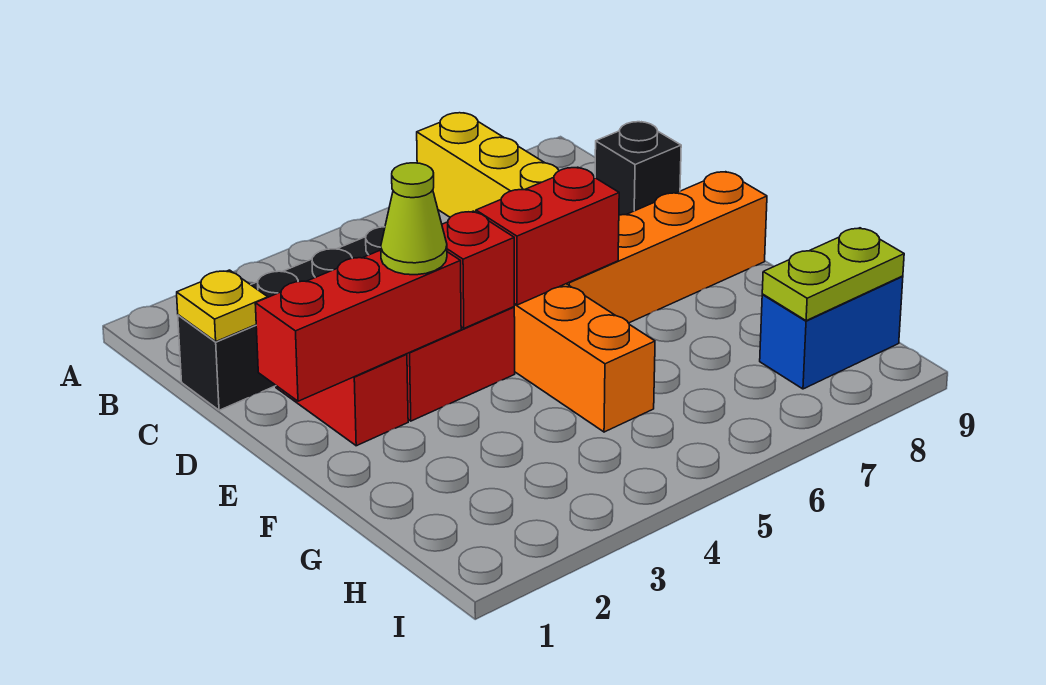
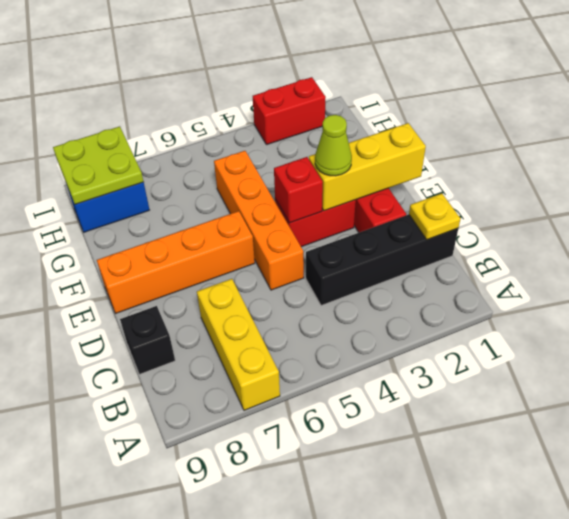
red 1x3 brick [255,250,461,401] -> yellow 1x3 brick [309,123,426,211]
red 1x2 brick [476,167,619,305] -> red 1x2 brick moved to [253,77,326,145]
lime 1x2 plate [762,228,904,321] -> lime 2x2 plate [53,126,144,204]

